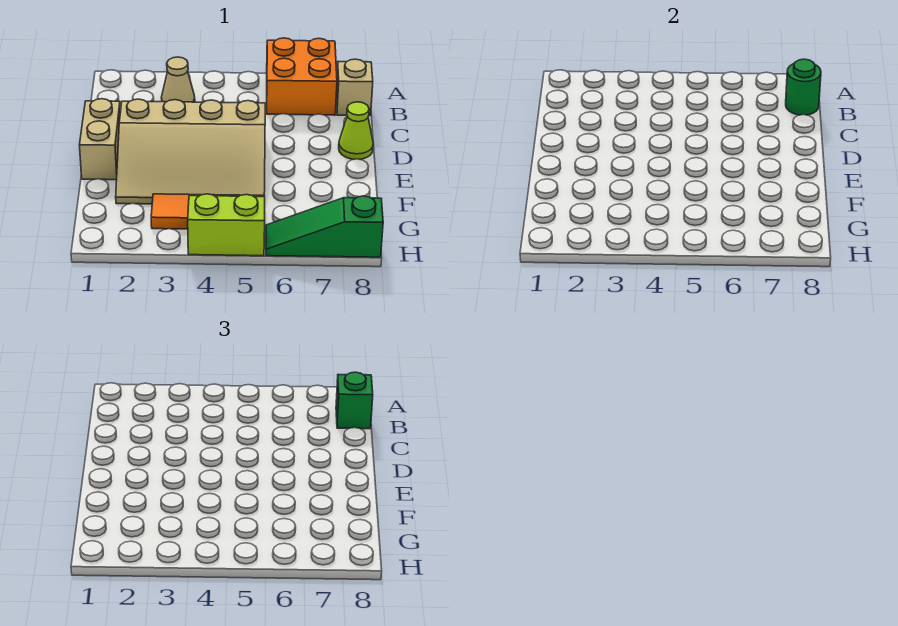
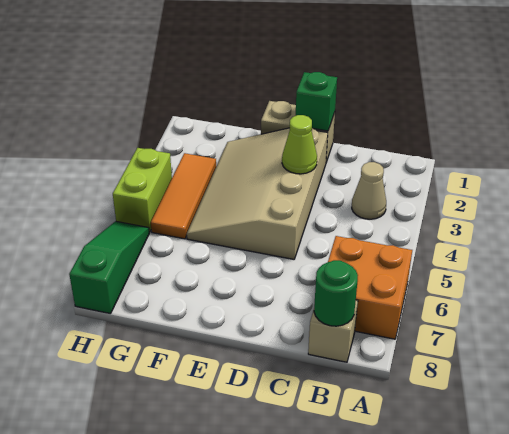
green 1x1 brick [336,372,373,429] -> green 1x1 brick moved to [296,72,337,131]
lime 1x1 cone [339,102,373,159] -> lime 1x1 cone moved to [282,115,317,174]

